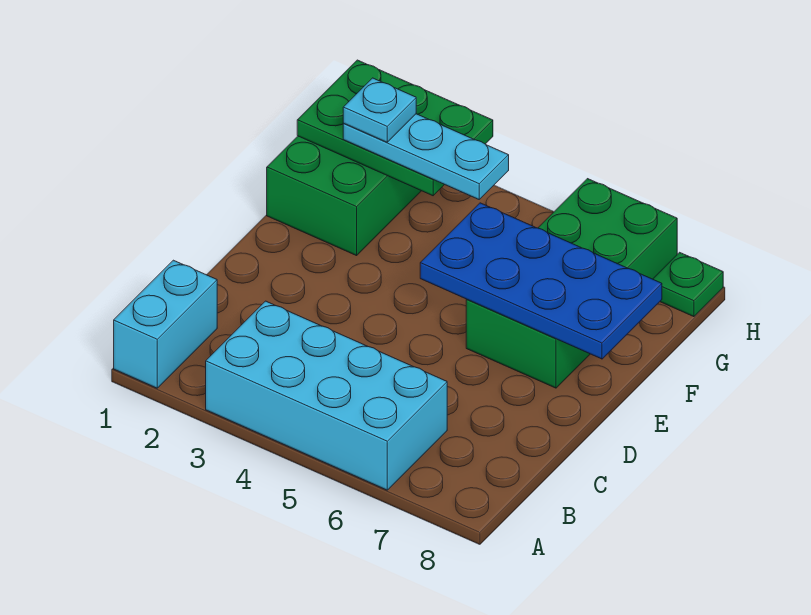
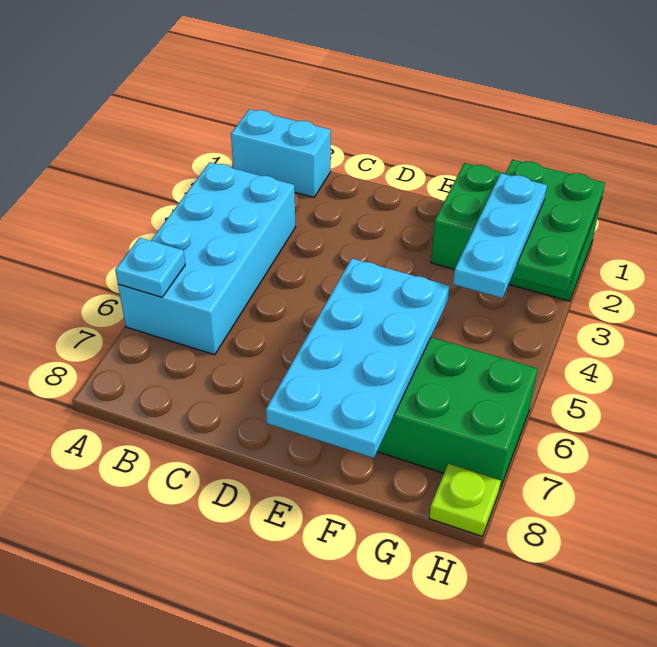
blue 2x4 plate [420,203,662,359] -> cyan 2x4 plate [266,259,450,458]
cyan 1x1 plate [343,78,416,142] -> cyan 1x1 plate moved to [115,238,185,297]
green 1x1 plate [653,252,723,317] -> lime 1x1 plate [429,464,501,536]

